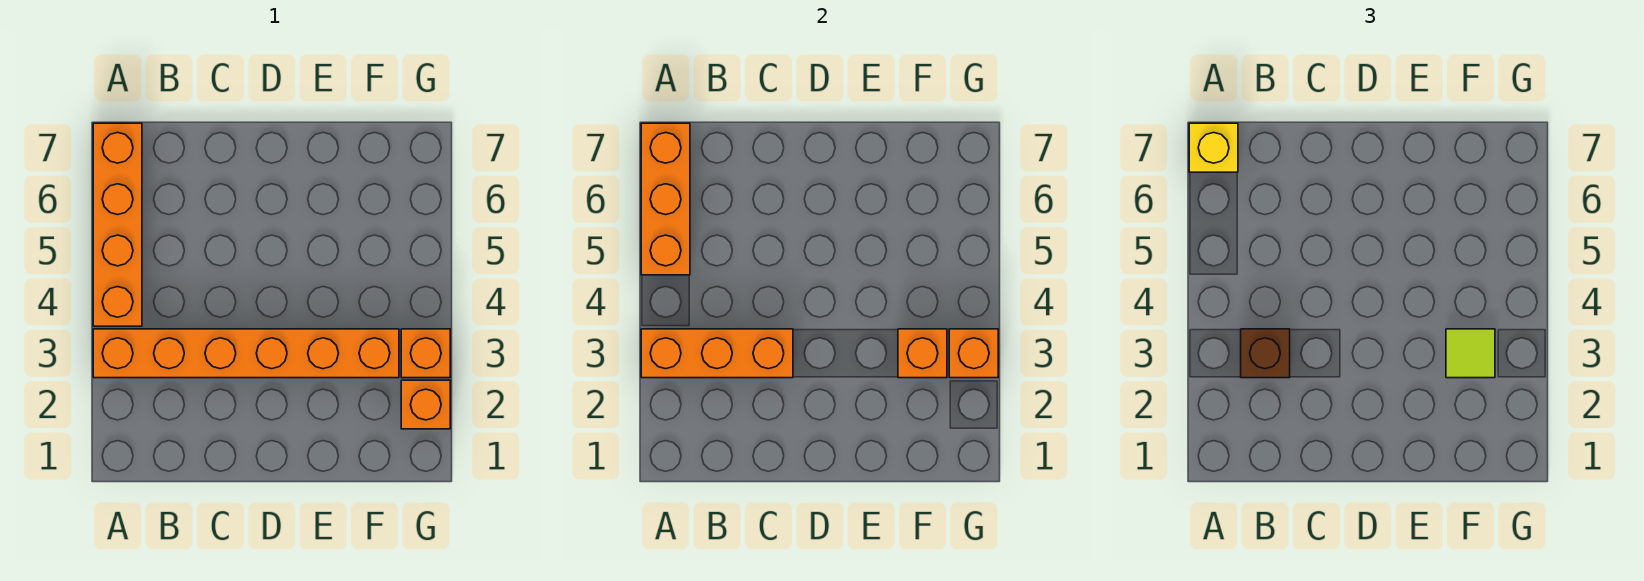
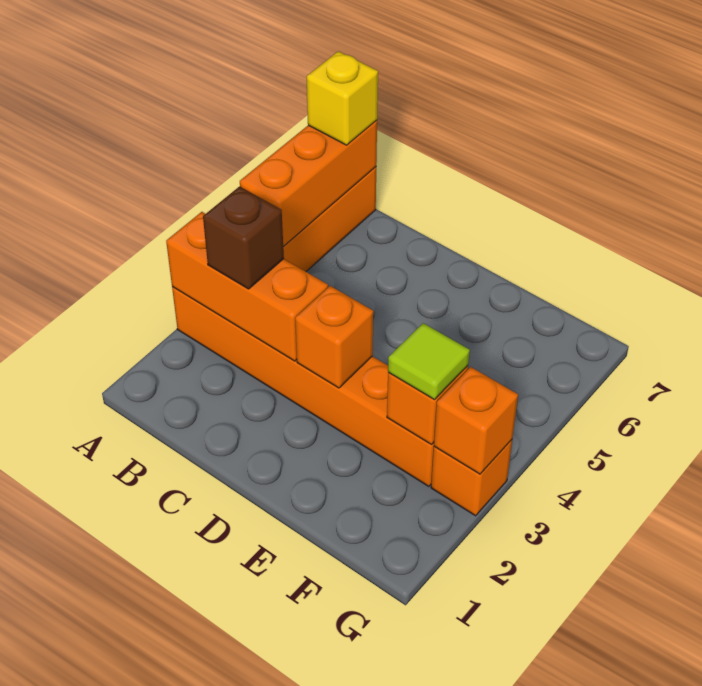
orange 1x1 brick [401,380,450,429] -> orange 1x1 brick moved to [295,286,373,388]

